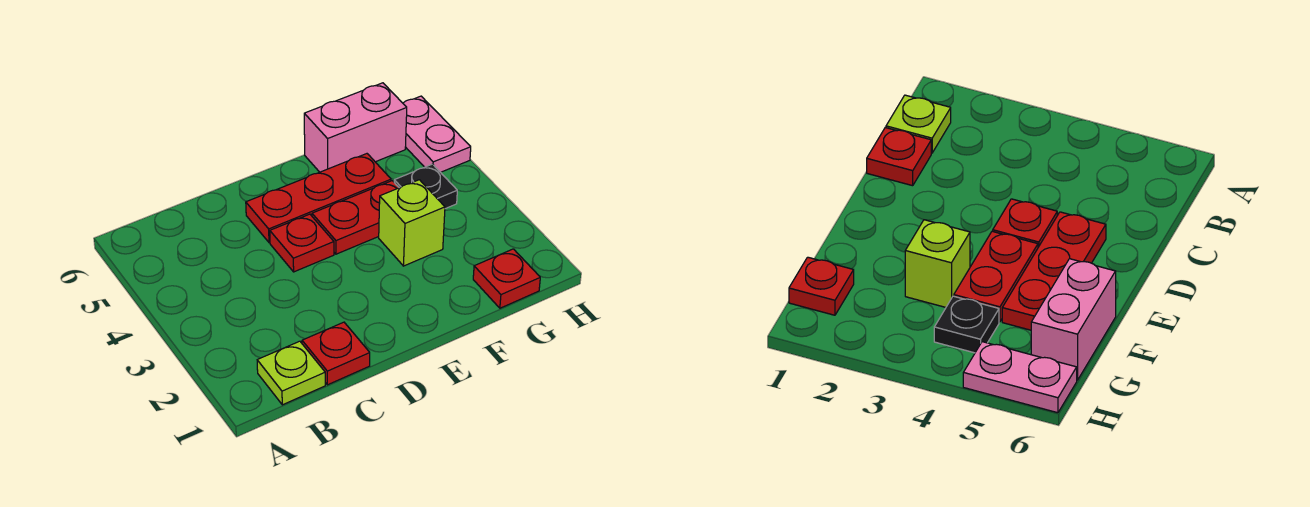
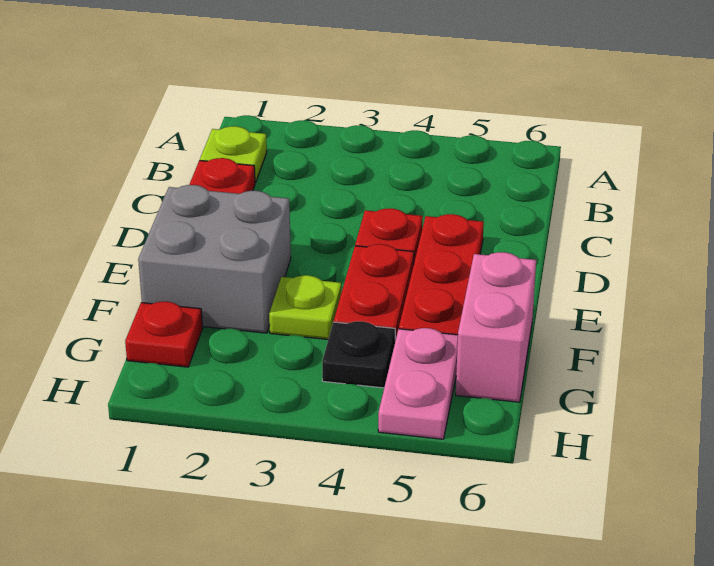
none -> grey 2x2 brick [138,185,291,333]
lime 1x1 brick [379,180,445,266] -> lime 1x1 plate [269,275,341,339]
pink 1x2 plate [403,96,471,172] -> pink 1x2 plate turned to [378,328,458,439]

